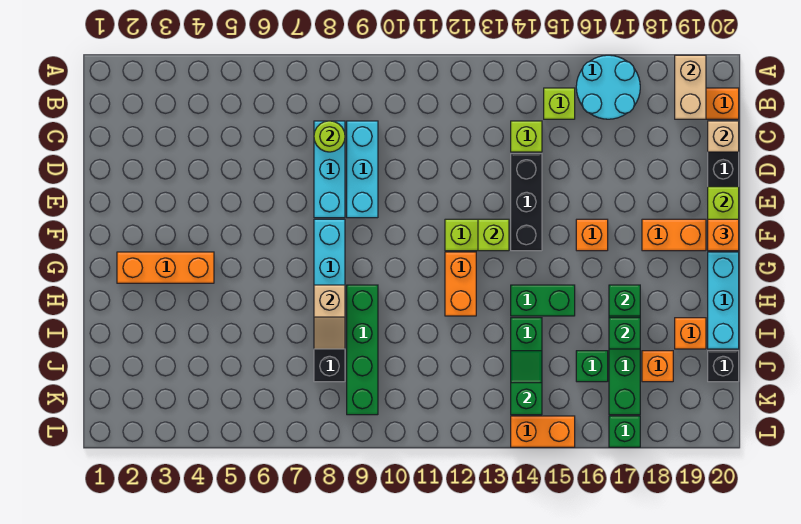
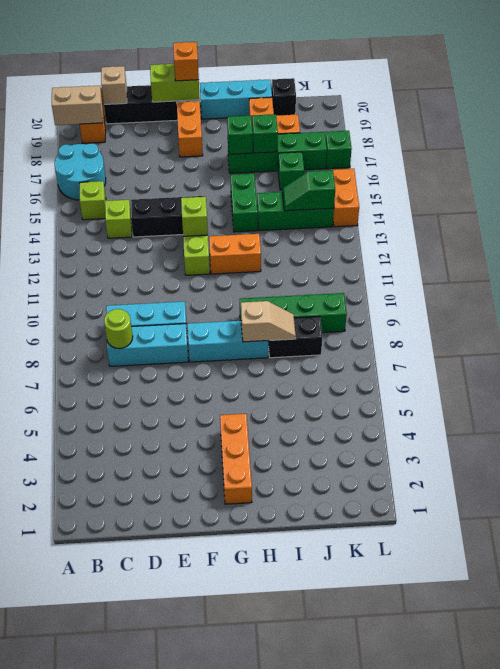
orange 1x1 brick [576,219,608,251] -> none

